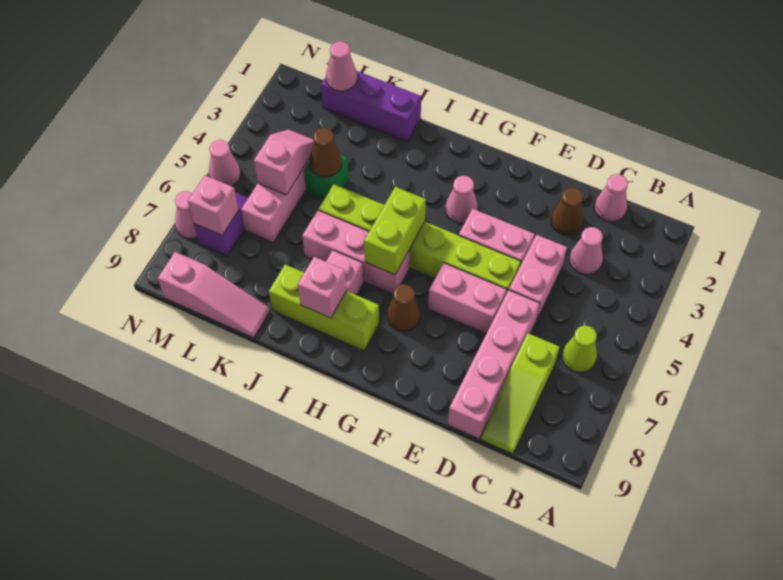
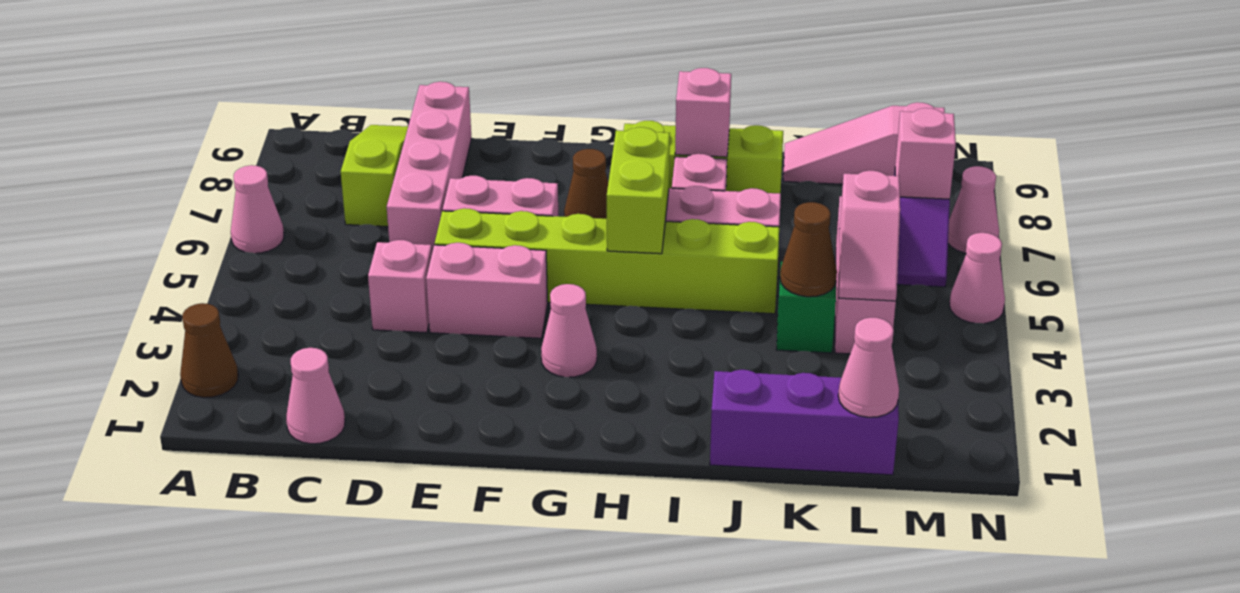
lime 1x1 cone [562,325,597,373] -> none
pink 1x1 cone [569,227,603,274] -> pink 1x1 cone moved to [231,165,284,253]
brown 1x1 cone [551,188,584,235] -> brown 1x1 cone moved to [180,303,238,398]
pink 1x2 brick [509,235,567,321] -> pink 1x1 brick [368,240,432,333]

